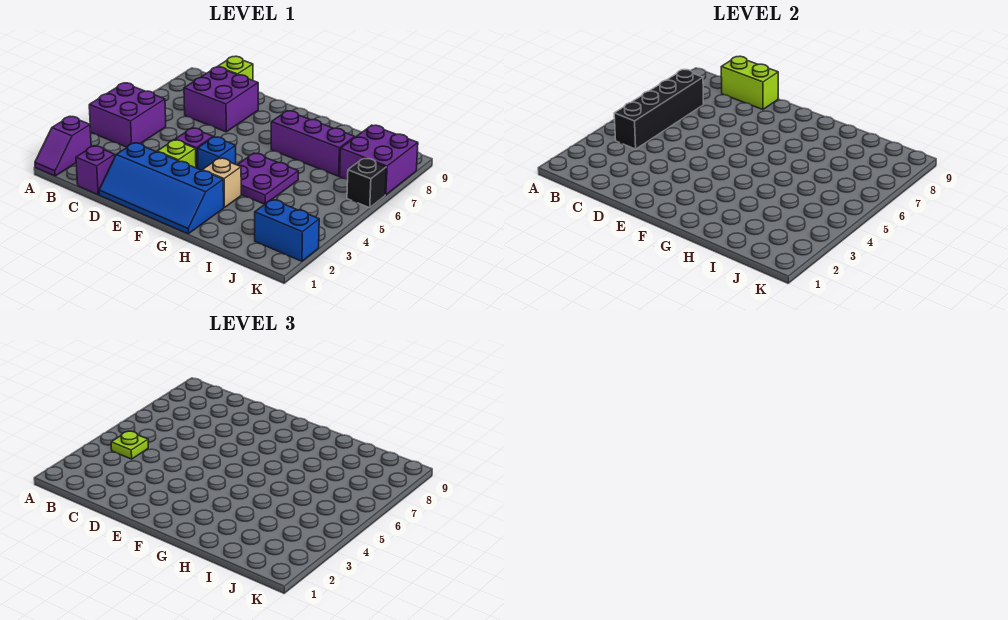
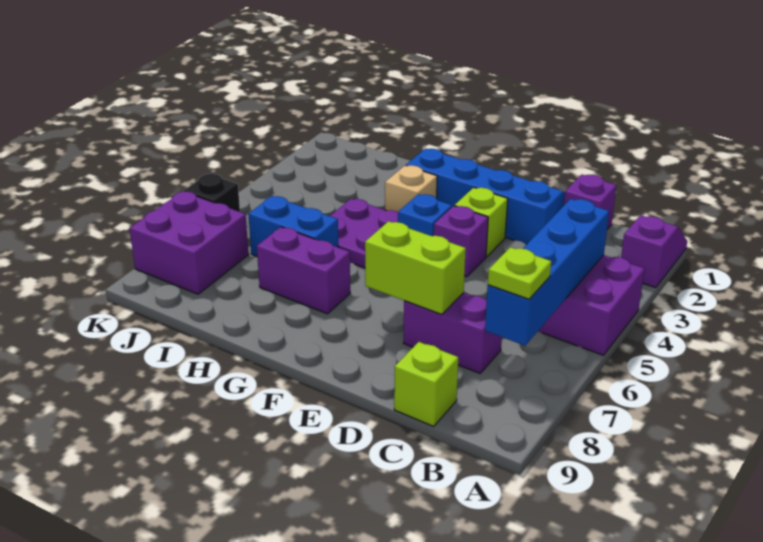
black 1x4 brick [614,70,704,149] -> blue 1x4 brick [485,199,609,346]
lime 1x1 plate [111,431,148,459] -> lime 1x1 plate moved to [488,247,551,299]
purple 2x2 brick [184,67,258,132] -> purple 1x2 brick [404,293,502,373]
lime 1x2 brick [721,56,778,110] -> lime 1x2 brick moved to [365,221,466,315]
purple 1x3 brick [271,111,355,176] -> purple 1x2 brick [257,227,350,314]
blue 1x2 brick [255,199,319,261] -> blue 1x2 brick moved to [248,196,339,256]

